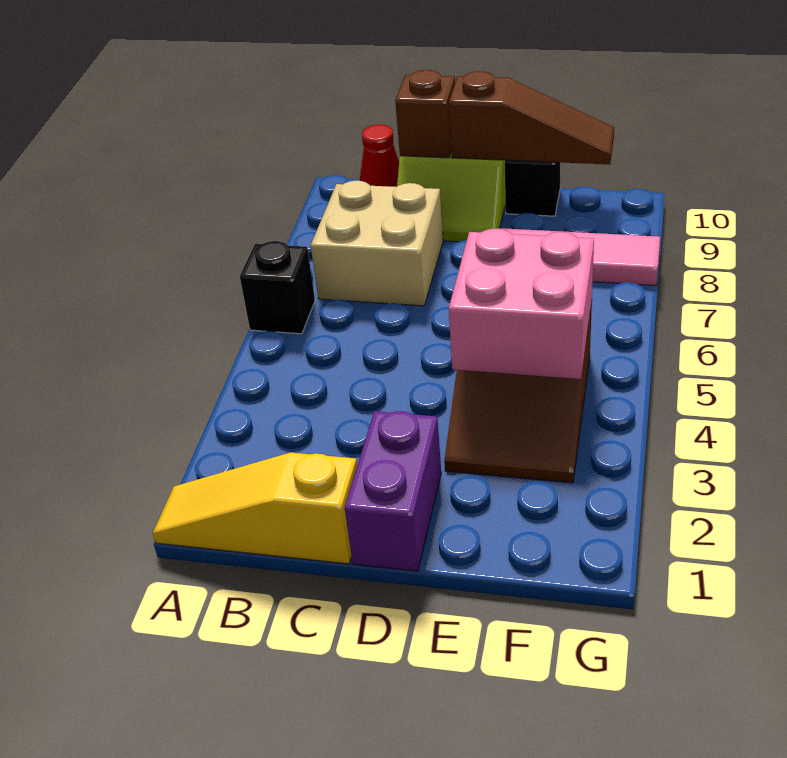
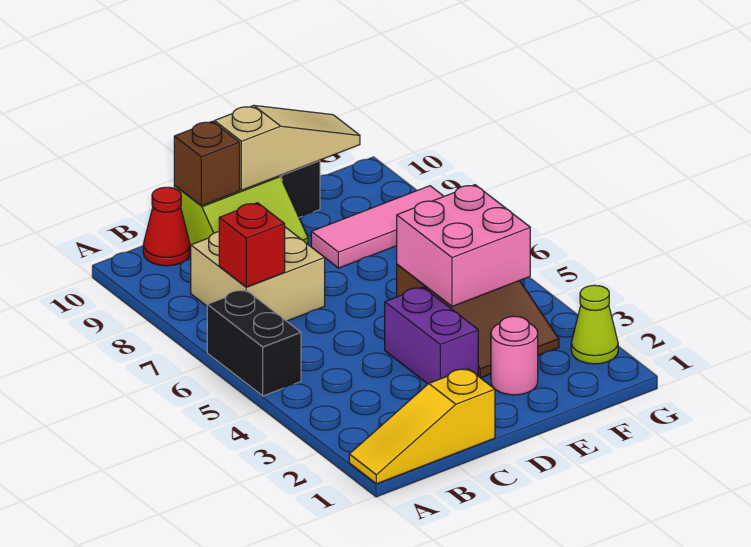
black 1x1 brick [240,241,315,334] -> black 1x2 brick [207,290,301,396]
none -> red 1x1 brick [219,203,285,287]
purple 1x2 brick [345,411,441,571] -> purple 1x2 brick moved to [385,287,478,384]
brown 1x3 slope [449,71,614,164] -> tan 1x3 slope [214,105,360,190]
none -> pink 1x1 round brick [491,316,538,395]
none -> lime 1x1 cone [571,285,618,364]

